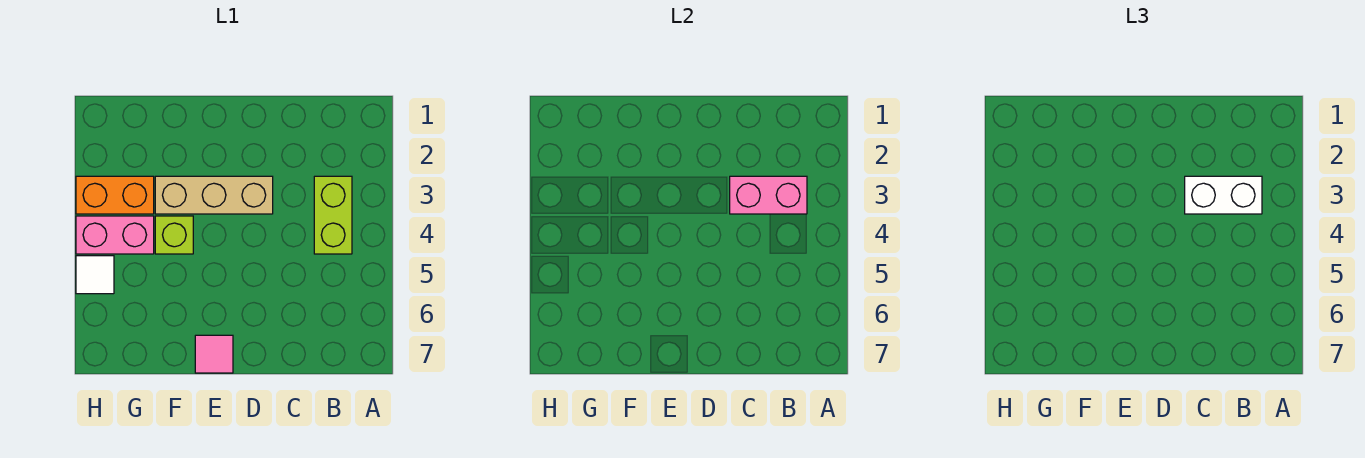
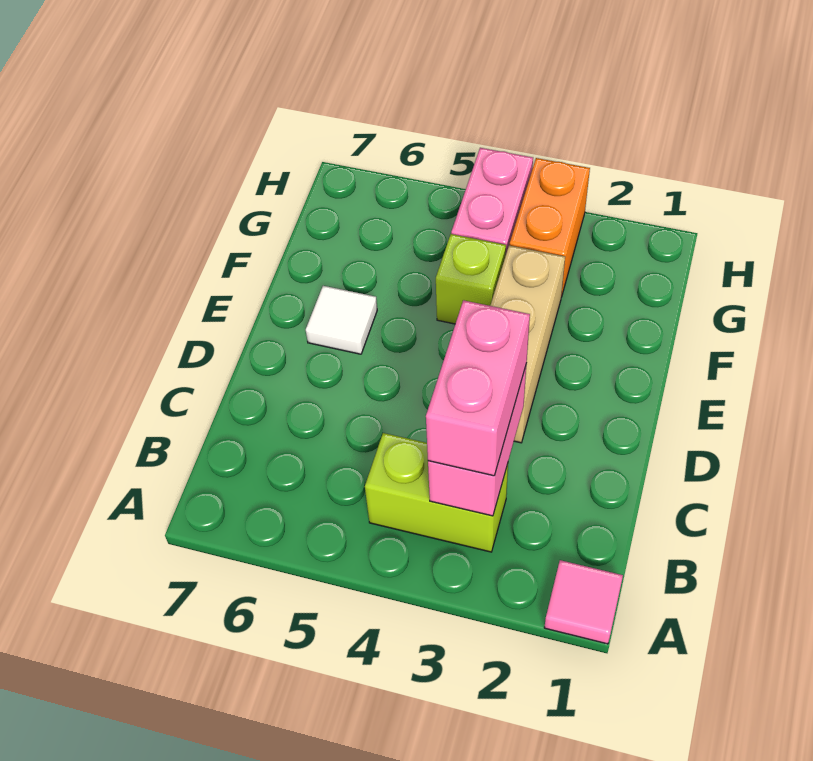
white 1x2 brick [1185,176,1262,214] -> pink 1x2 brick [426,300,530,476]
pink 1x1 tile [195,335,233,373] -> pink 1x1 tile moved to [544,560,623,644]
white 1x1 tile [76,256,114,294] -> white 1x1 tile moved to [306,286,377,354]

